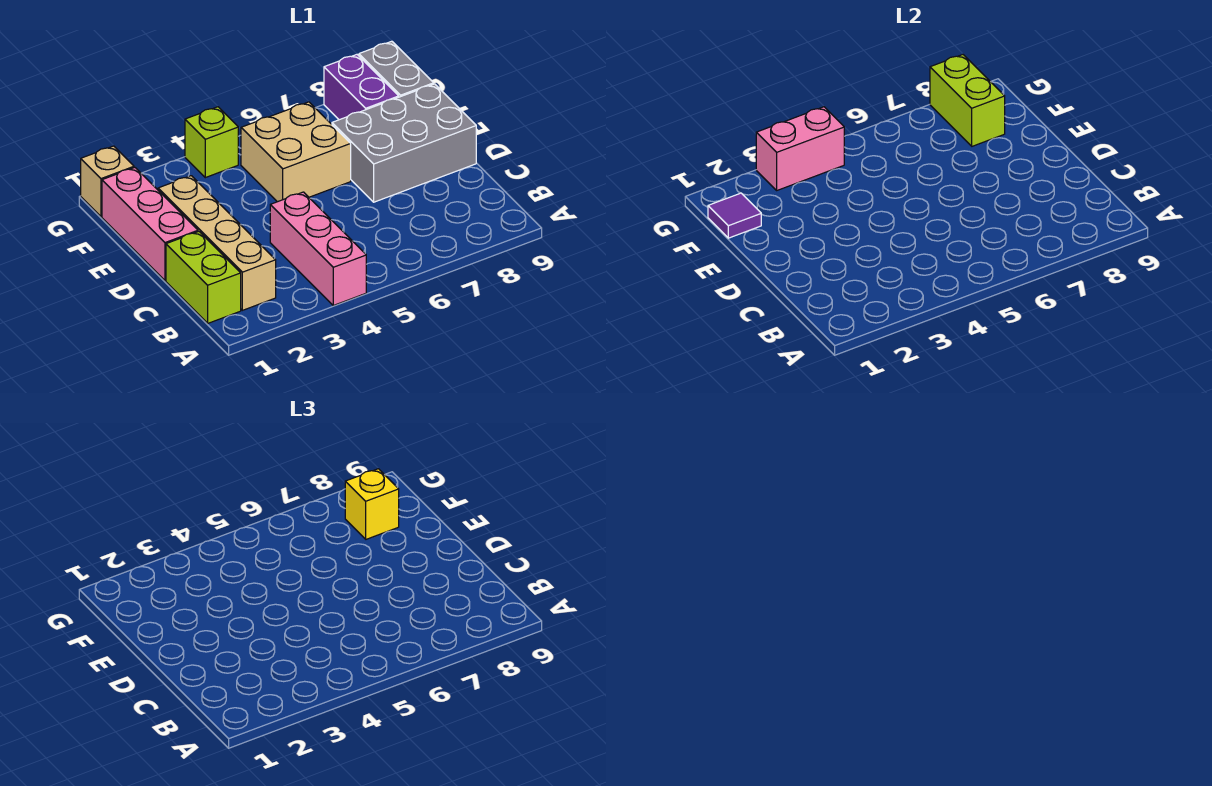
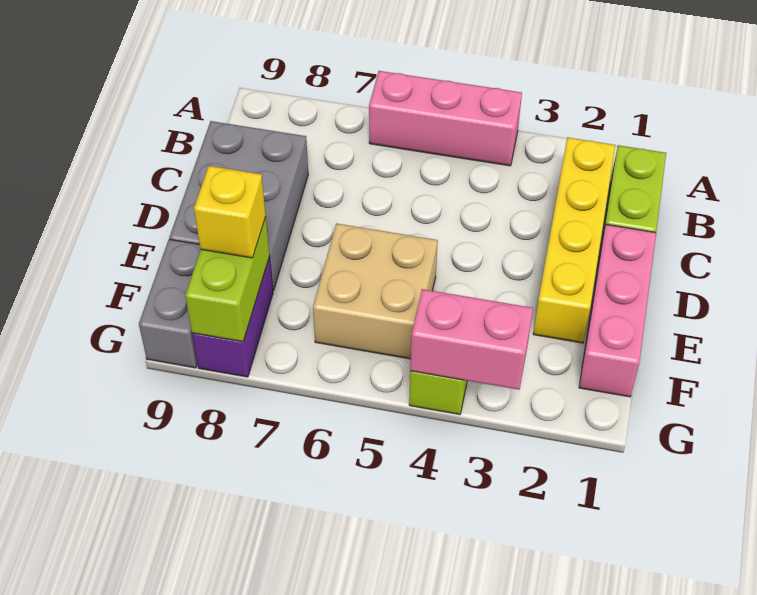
pink 1x3 brick [270,192,366,305] -> pink 1x3 brick turned to [369,71,522,166]
tan 1x4 brick [158,176,276,310] -> yellow 1x4 brick [533,138,615,343]
grey 2x3 brick [332,84,476,202] -> grey 2x3 brick turned to [169,121,308,291]
purple 1x1 tile [708,193,761,238] -> none
tan 1x1 brick [81,146,134,217] -> none

